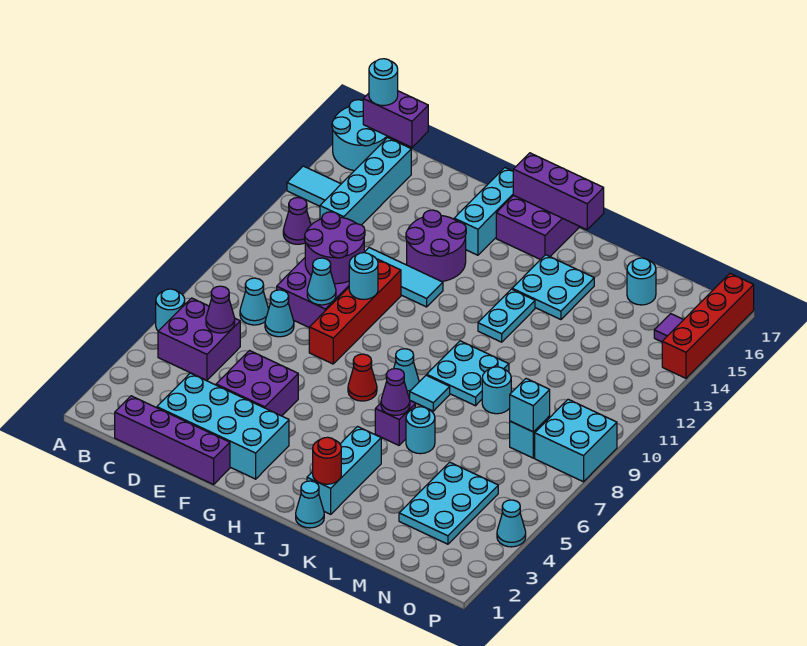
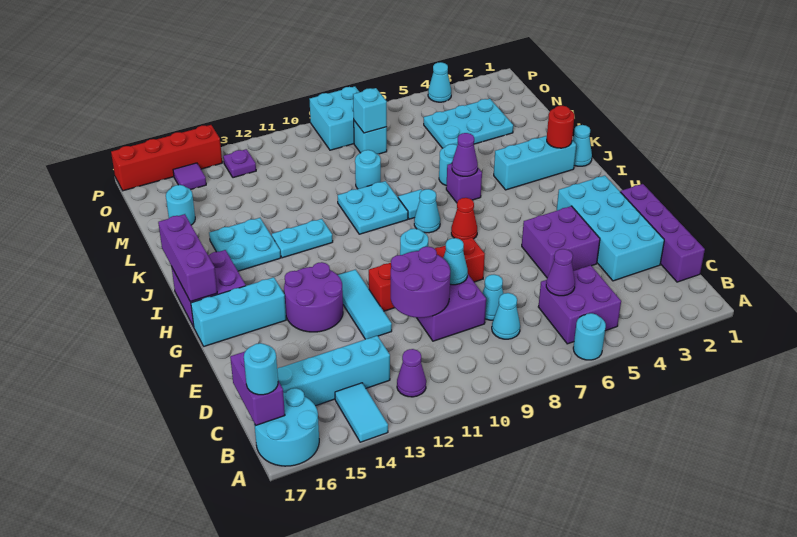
none -> purple 1x1 plate [223,149,256,178]

